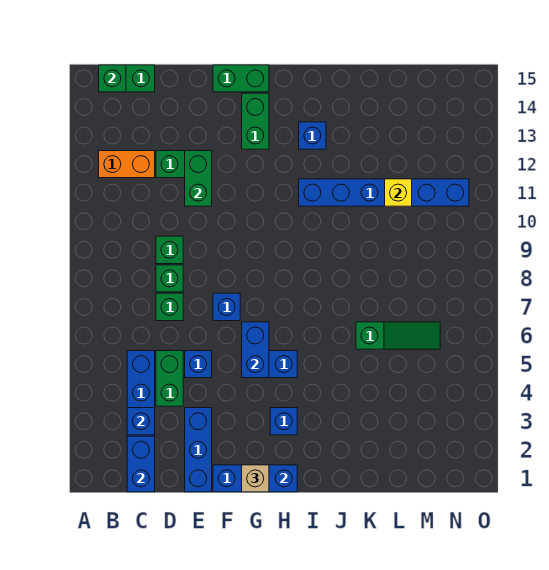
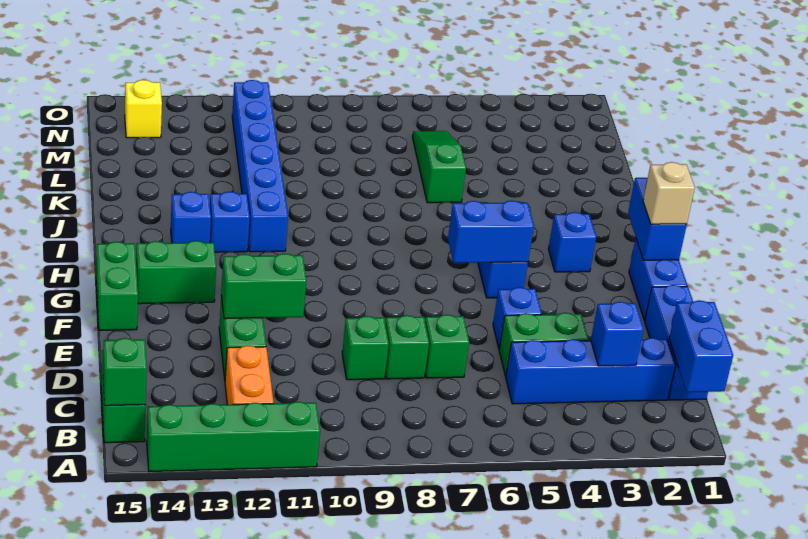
none -> green 1x4 brick [147,402,320,472]
blue 1x2 brick [127,436,155,492] -> blue 1x2 brick turned to [669,300,733,392]
blue 1x3 brick [185,408,212,492] -> blue 1x3 brick turned to [645,285,708,400]
blue 1x1 brick [213,293,240,321] -> blue 1x1 brick moved to [210,192,250,252]
yellow 1x1 brick [385,179,412,206] -> yellow 1x1 brick moved to [125,80,162,138]

